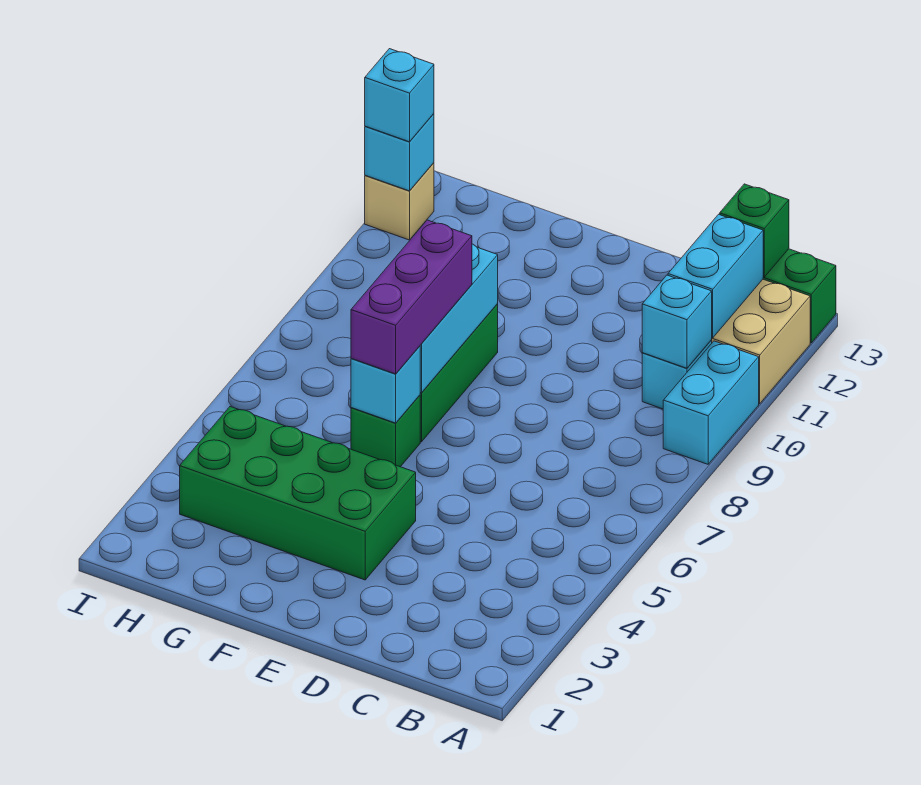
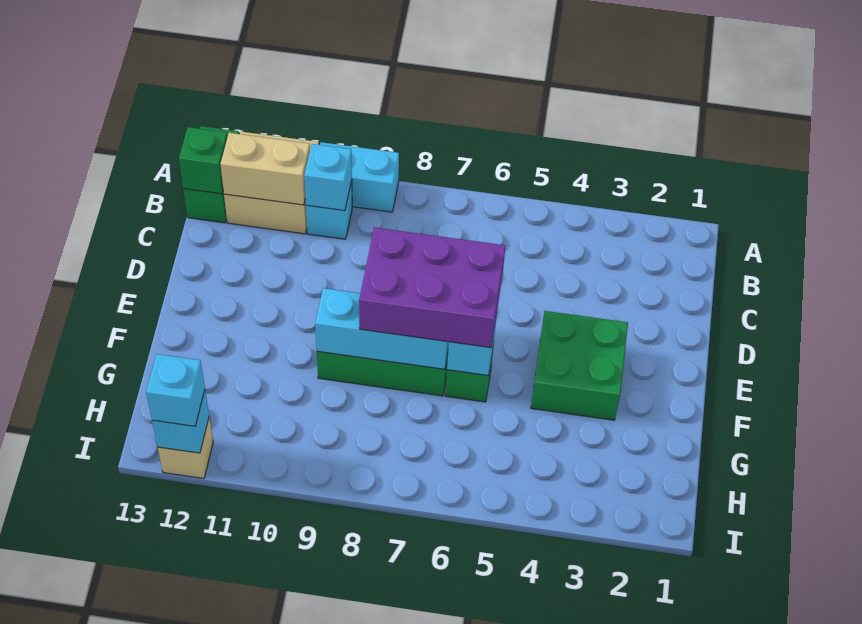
cyan 1x2 brick [668,214,763,338] -> tan 1x2 brick [220,133,310,205]
green 2x4 brick [180,407,416,580] -> green 2x2 brick [531,311,628,420]
purple 1x3 brick [351,220,472,374] -> purple 2x3 brick [359,227,505,348]

